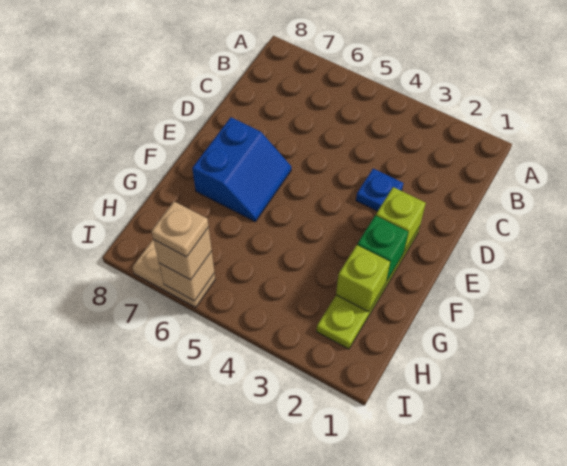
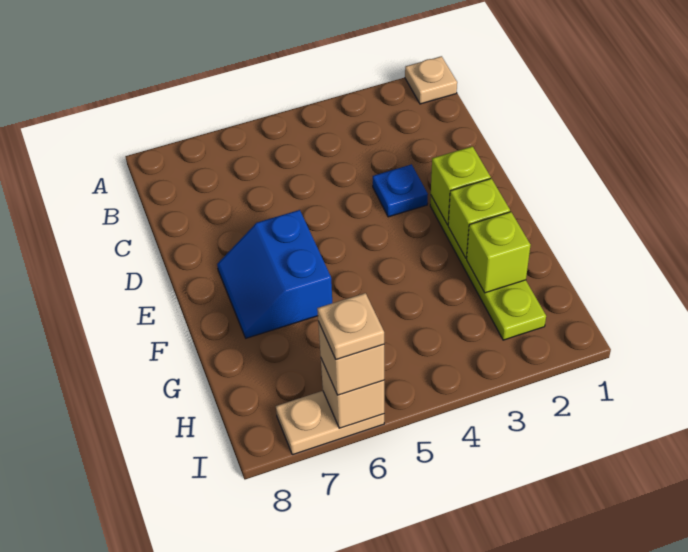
none -> tan 1x1 plate [405,56,457,104]
blue 2x2 slope [192,117,291,222] -> blue 2x2 slope turned to [217,210,332,338]
green 1x1 brick [357,215,408,281] -> lime 1x1 brick [448,178,510,258]

